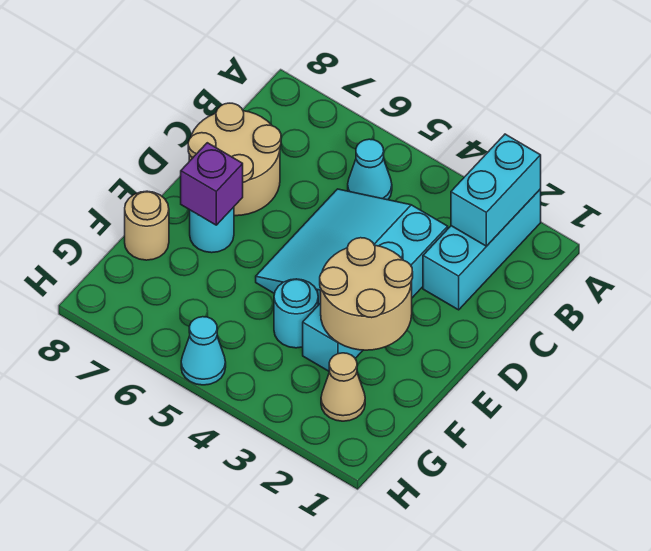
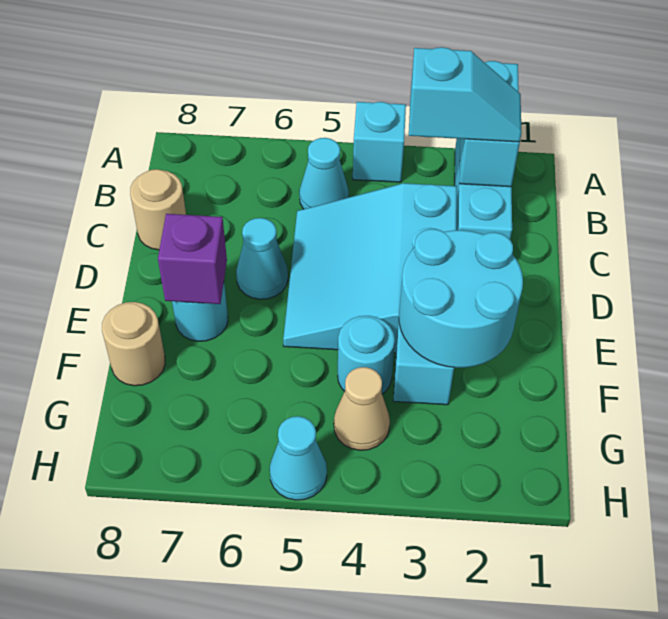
none -> cyan 1x1 brick [353,102,406,182]
none -> cyan 1x2 slope [409,47,522,142]
tan 2x2 round brick [188,103,281,216] -> tan 1x1 round brick [130,169,186,250]
none -> cyan 1x1 cone [236,218,288,299]
tan 2x2 round brick [320,238,413,350] -> cyan 2x2 round brick [399,229,523,368]
tan 1x1 cone [321,353,365,421] -> tan 1x1 cone moved to [334,367,390,450]

